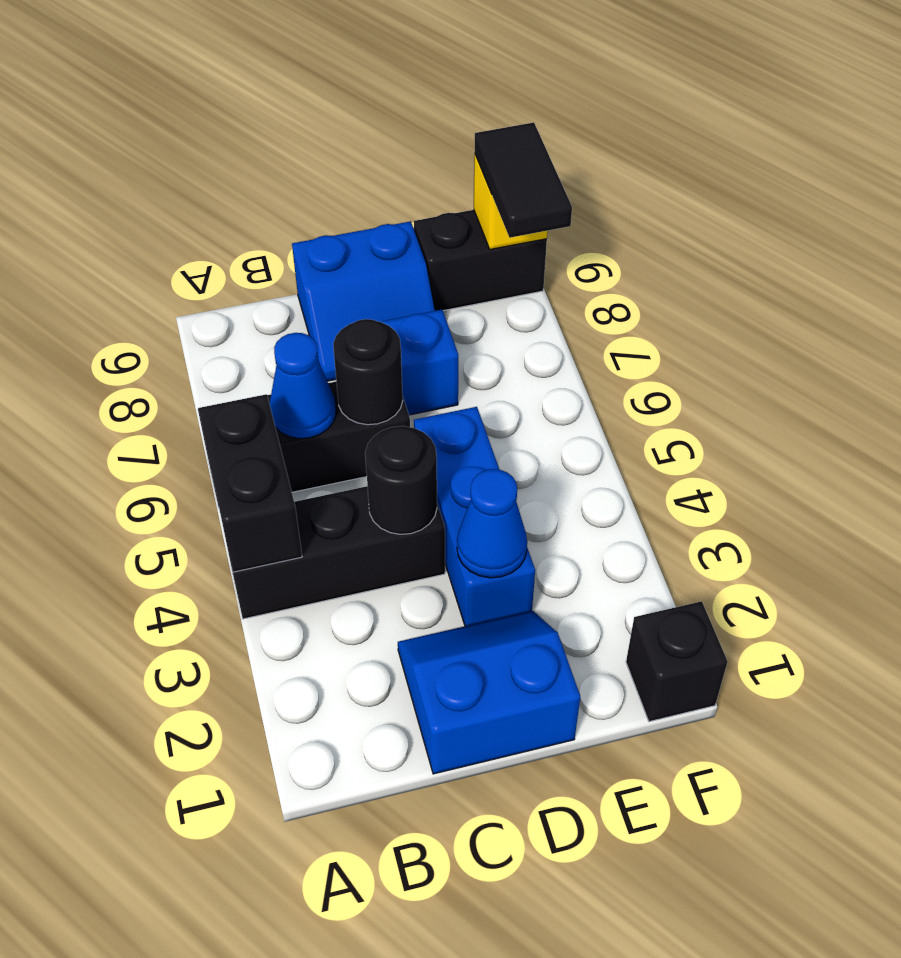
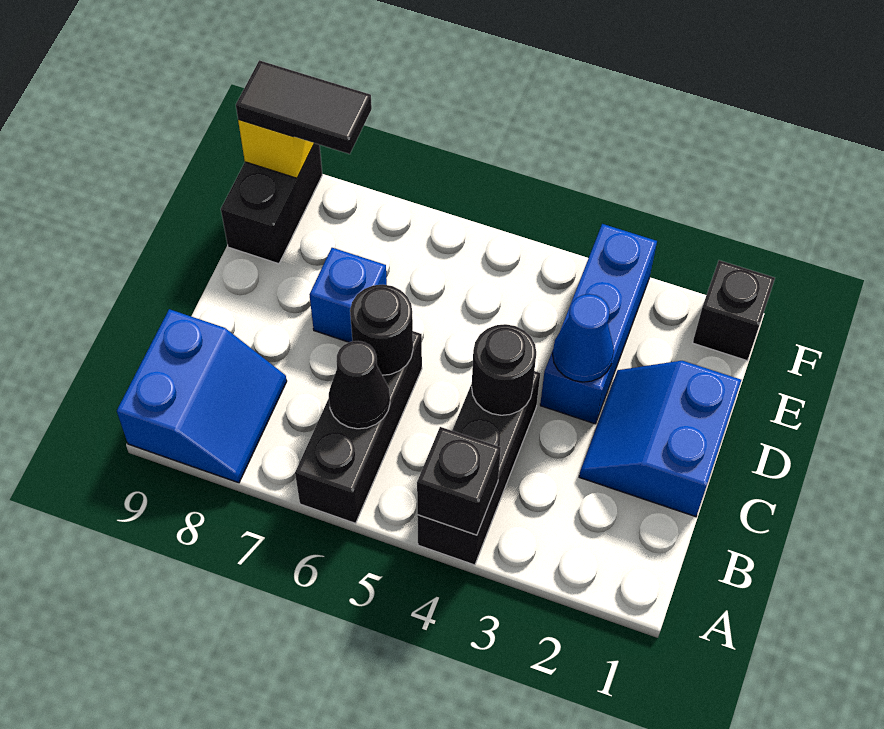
black 1x2 brick [198,394,302,572] -> black 1x1 brick [417,427,501,535]
blue 1x1 cone [270,333,336,439] -> black 1x1 cone [329,341,390,429]
blue 2x2 slope [292,221,435,381] -> blue 2x2 slope moved to [117,309,287,483]
blue 1x3 brick [414,407,535,626] -> blue 1x3 brick turned to [540,224,657,424]

